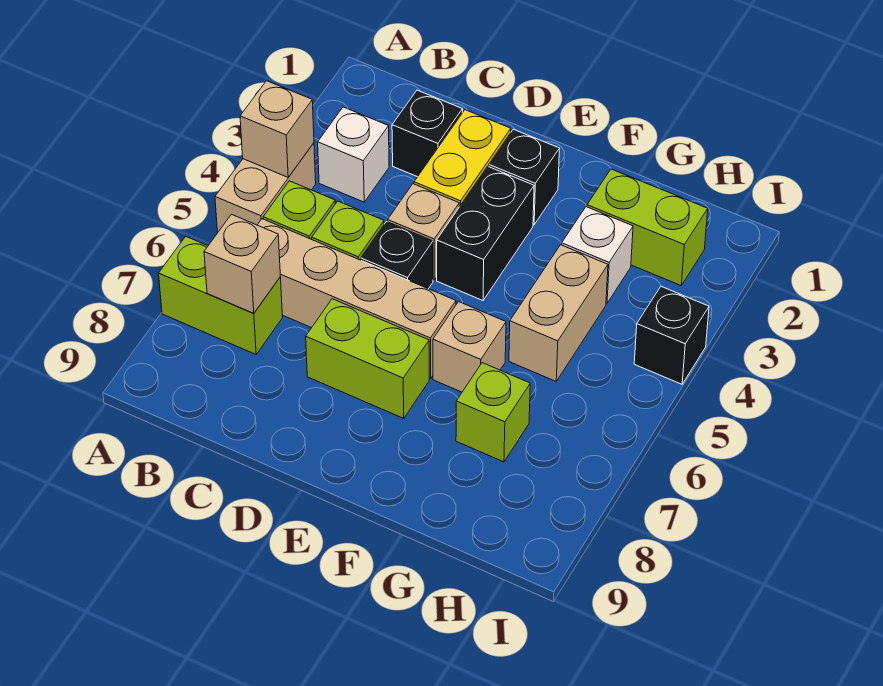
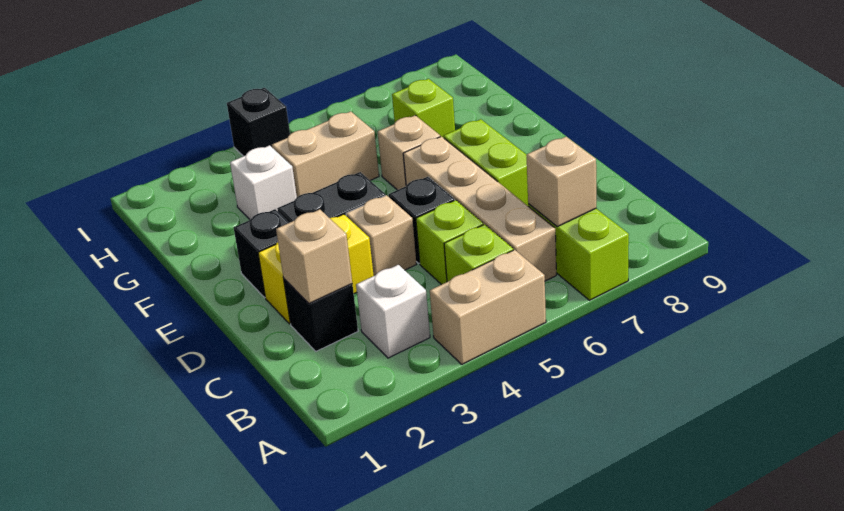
tan 1x1 brick [240,81,314,177] -> tan 1x1 brick moved to [276,209,352,304]
lime 1x2 brick [587,169,708,285] -> none

